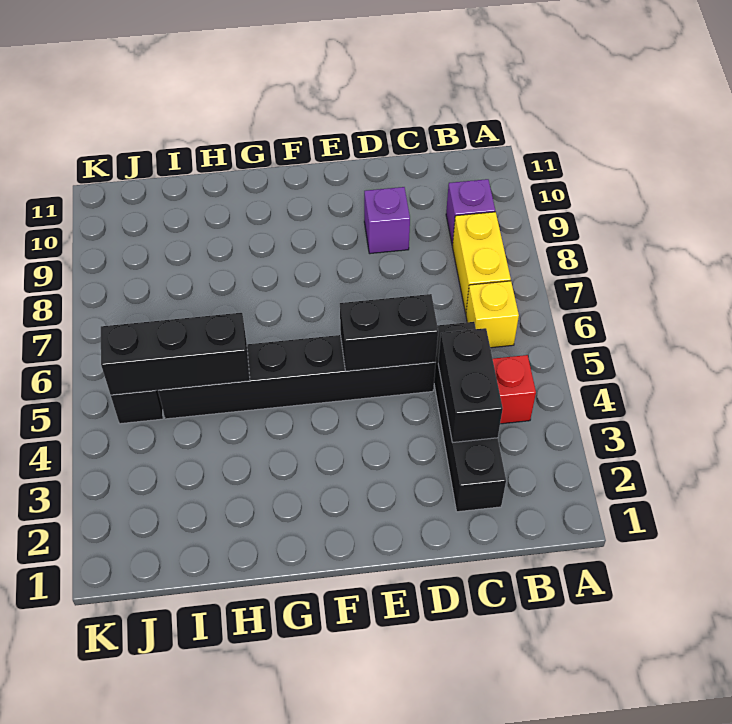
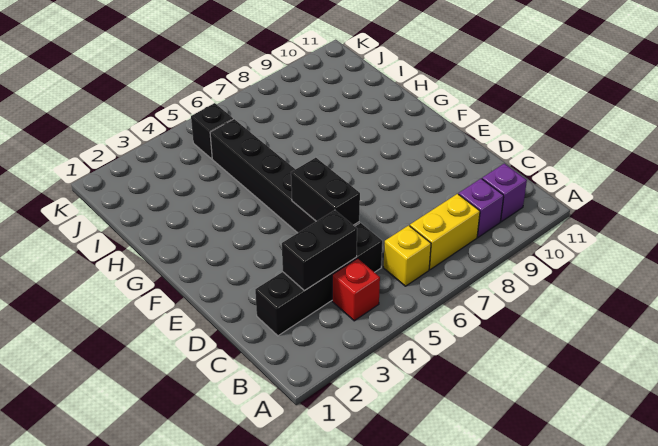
purple 1x1 brick [364,187,410,254] -> purple 1x1 brick moved to [482,164,527,222]
black 1x3 brick [101,313,250,395] -> none

